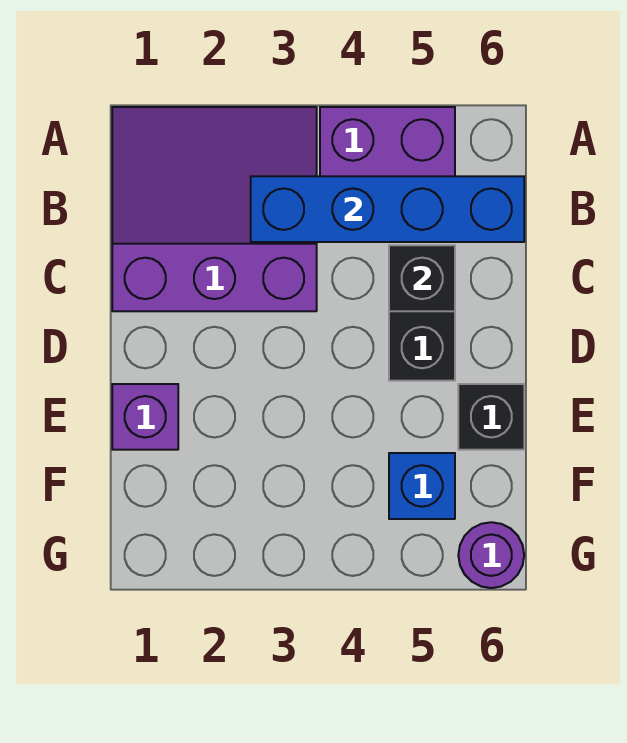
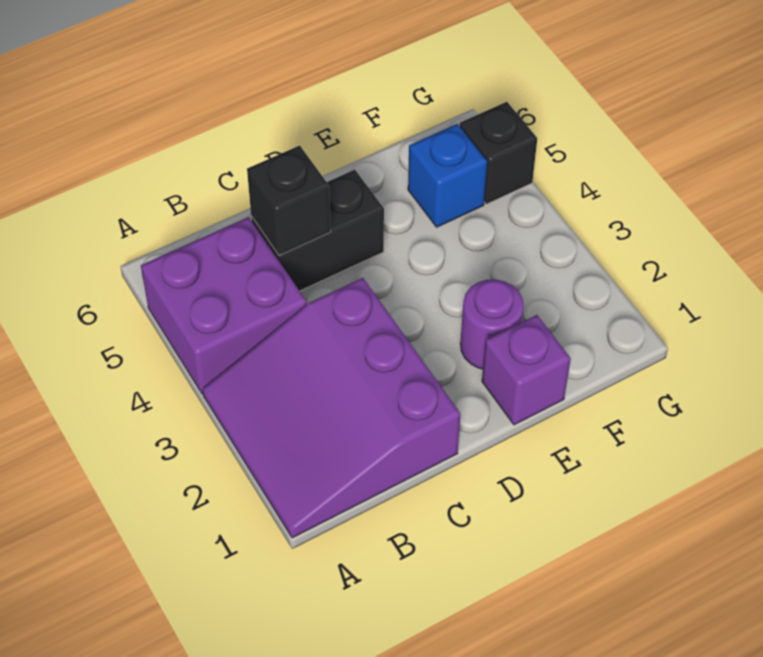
blue 1x4 brick [251,176,524,242] -> none
black 1x1 brick [458,384,524,450] -> black 1x1 brick moved to [460,102,537,204]
purple 1x1 round brick [458,522,524,588] -> purple 1x1 round brick moved to [460,279,524,369]

